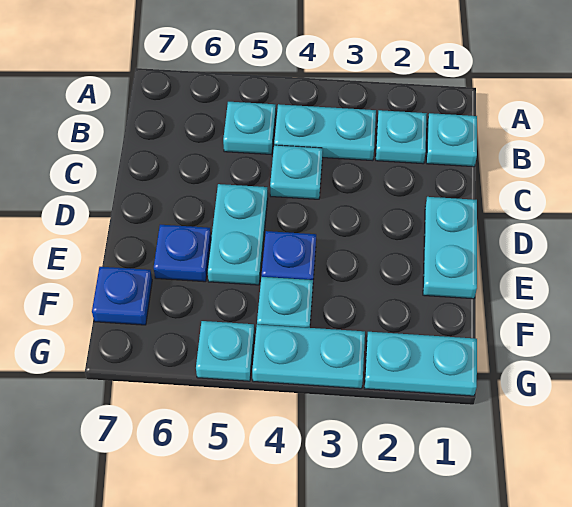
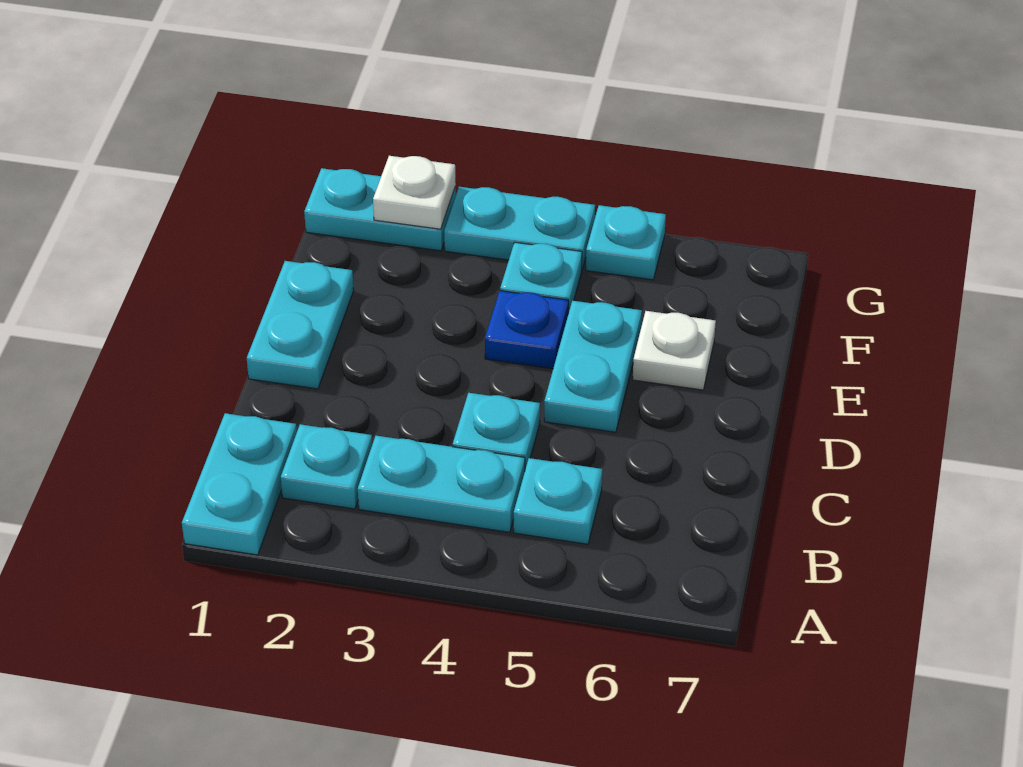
cyan 1x1 plate [426,113,477,167] -> cyan 1x2 plate [182,413,297,555]
blue 1x1 plate [154,225,211,282] -> white 1x1 plate [633,311,716,390]
blue 1x1 plate [92,267,152,325] -> none
none -> white 1x1 plate [373,156,456,229]

